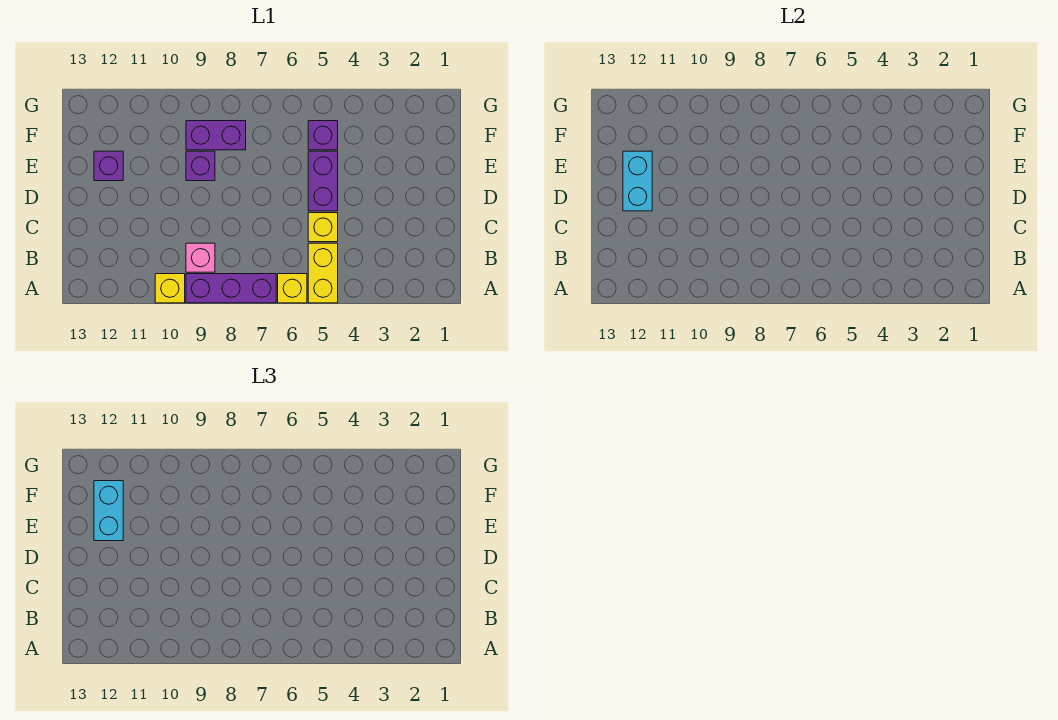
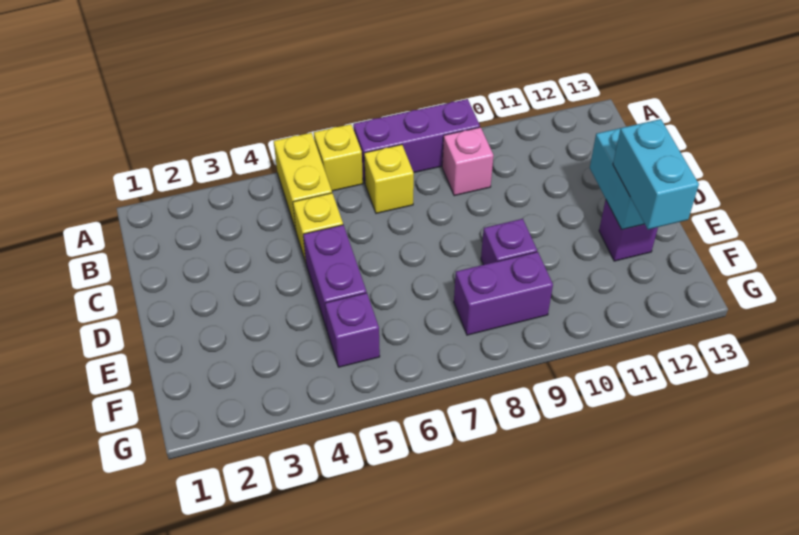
yellow 1x1 brick [155,274,185,303] -> yellow 1x1 brick moved to [364,145,414,213]

